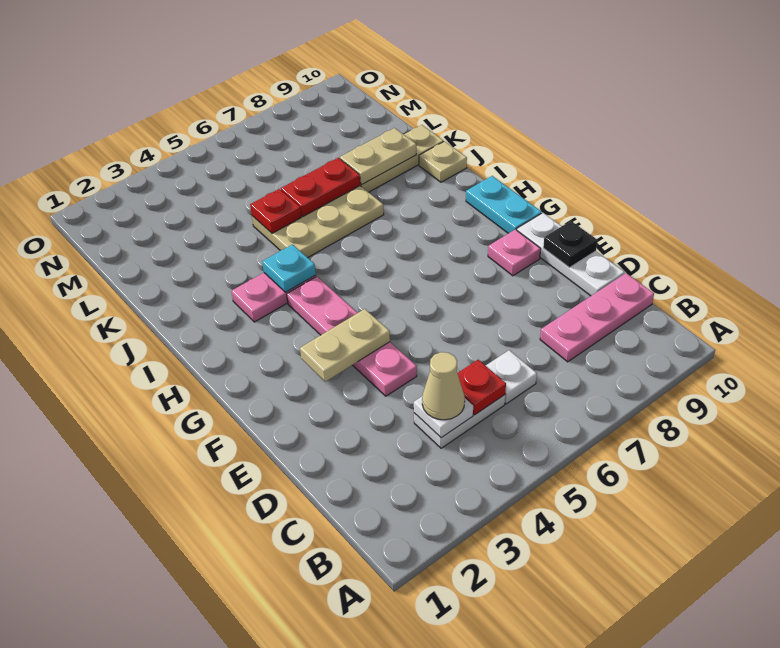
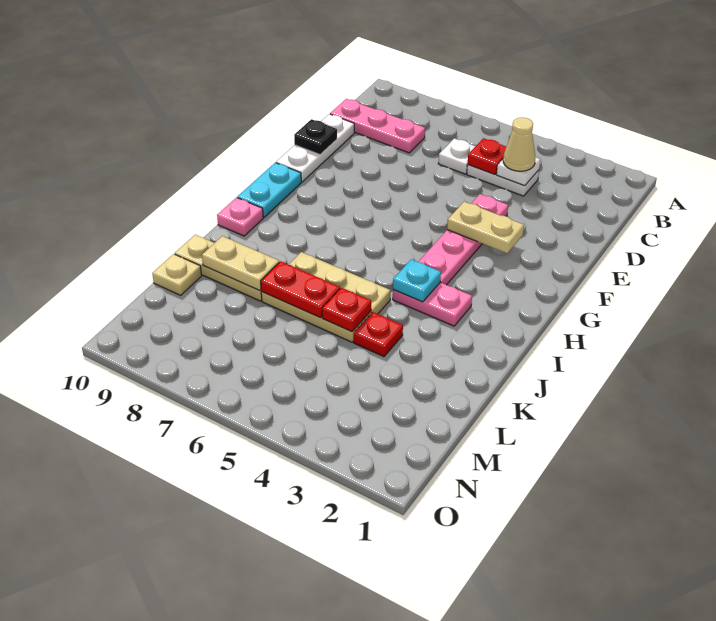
pink 1x1 plate [488,229,541,276] -> pink 1x1 plate moved to [217,198,263,236]
tan 1x1 plate [419,141,467,182] -> tan 1x1 plate moved to [152,254,202,295]
none -> red 1x1 plate [354,312,403,357]

